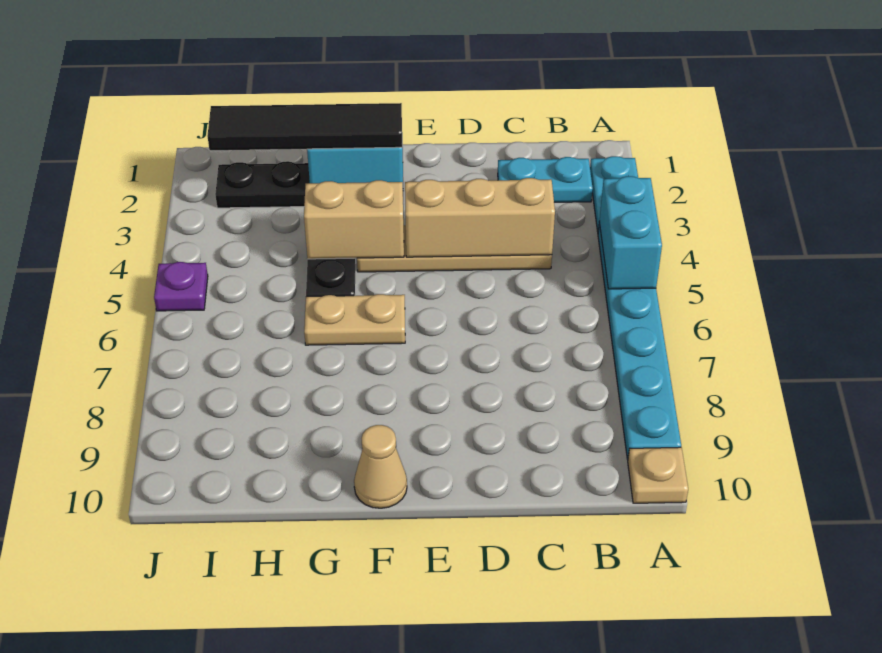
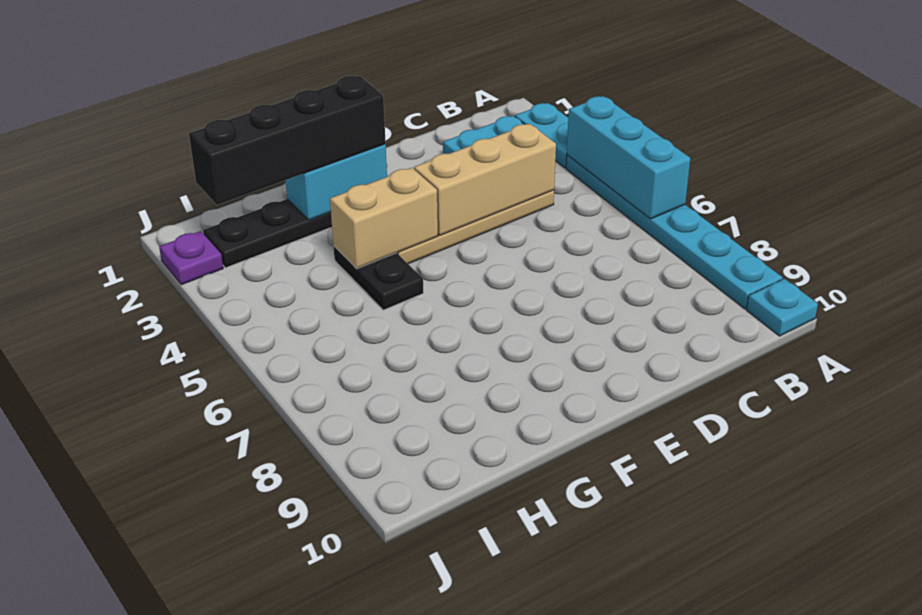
cyan 1x2 brick [599,176,662,289] -> cyan 1x3 brick [567,96,690,219]
tan 1x1 plate [628,447,688,503] -> cyan 1x1 plate [747,279,818,336]
black 1x4 tile [207,103,402,150] -> black 1x4 brick [189,76,386,205]
tan 1x2 plate [304,294,405,345] -> none
tan 1x1 cone [354,425,407,508] -> none
purple 1x1 plate [154,262,208,311] -> purple 1x1 plate moved to [159,231,223,285]

